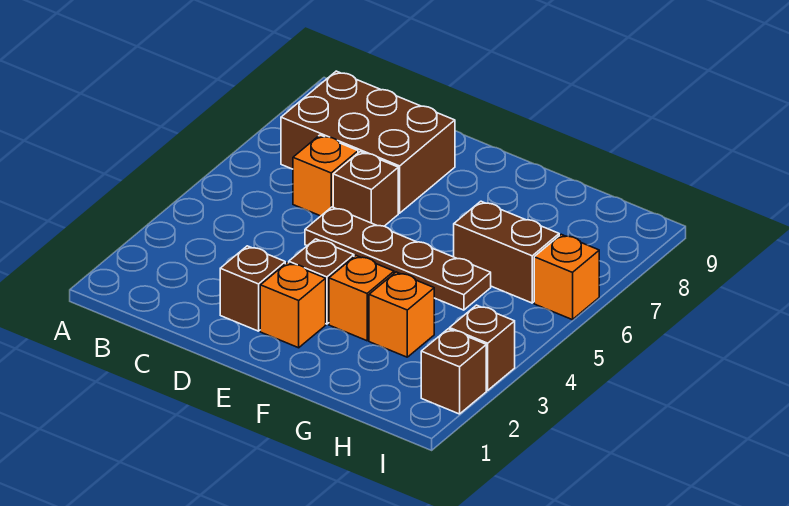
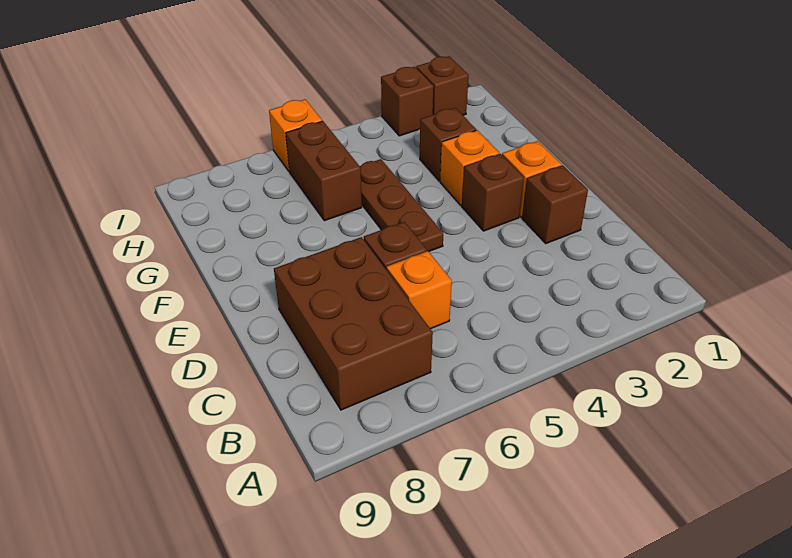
brown 1x4 plate [305,207,491,310] -> brown 1x3 plate [360,159,443,251]
orange 1x1 brick [369,272,434,357] -> brown 1x1 brick [420,108,476,181]

